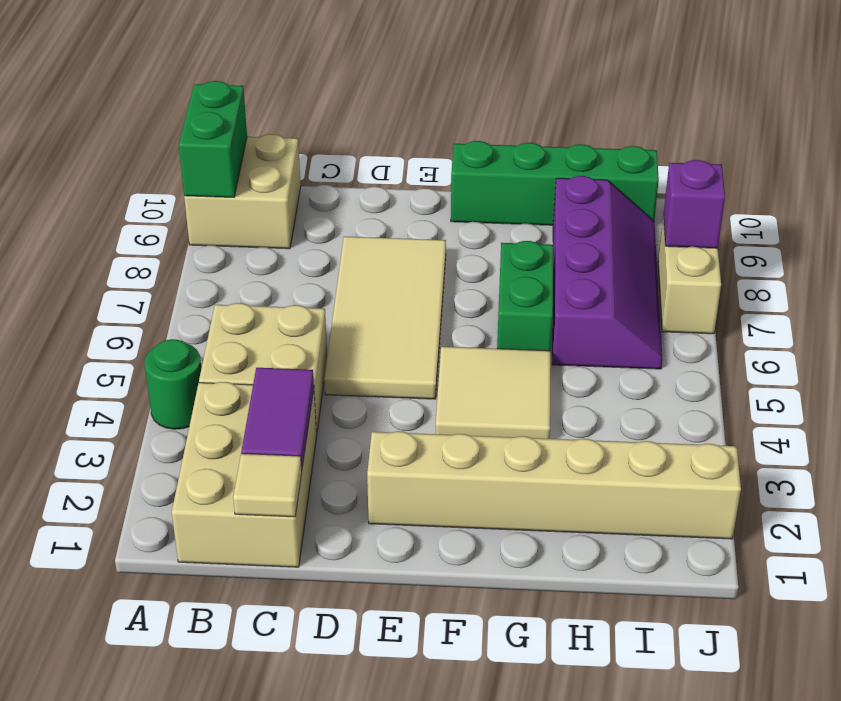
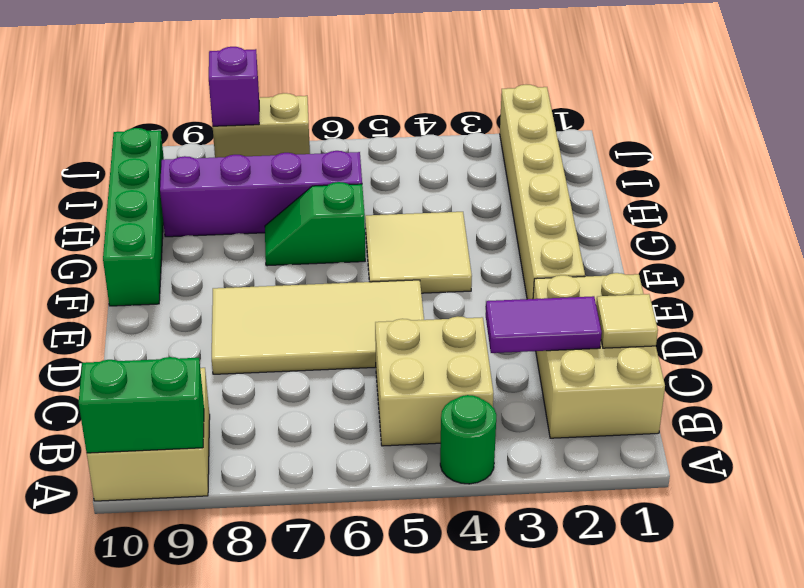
tan 2x3 brick [172,382,317,567] -> tan 2x3 brick turned to [533,273,665,438]
green 1x2 brick [497,241,553,351] -> green 1x2 slope [265,182,365,266]

